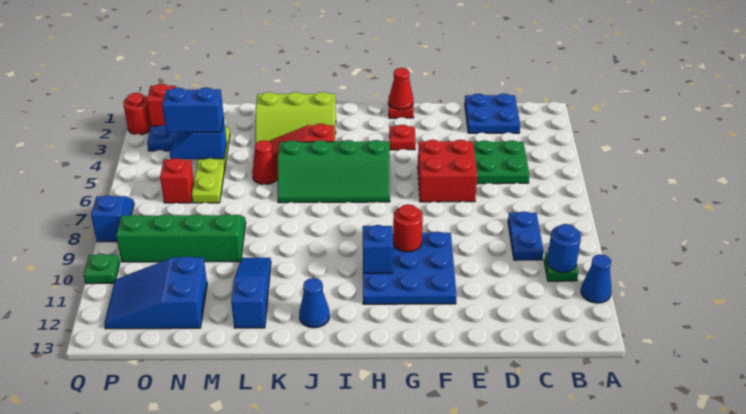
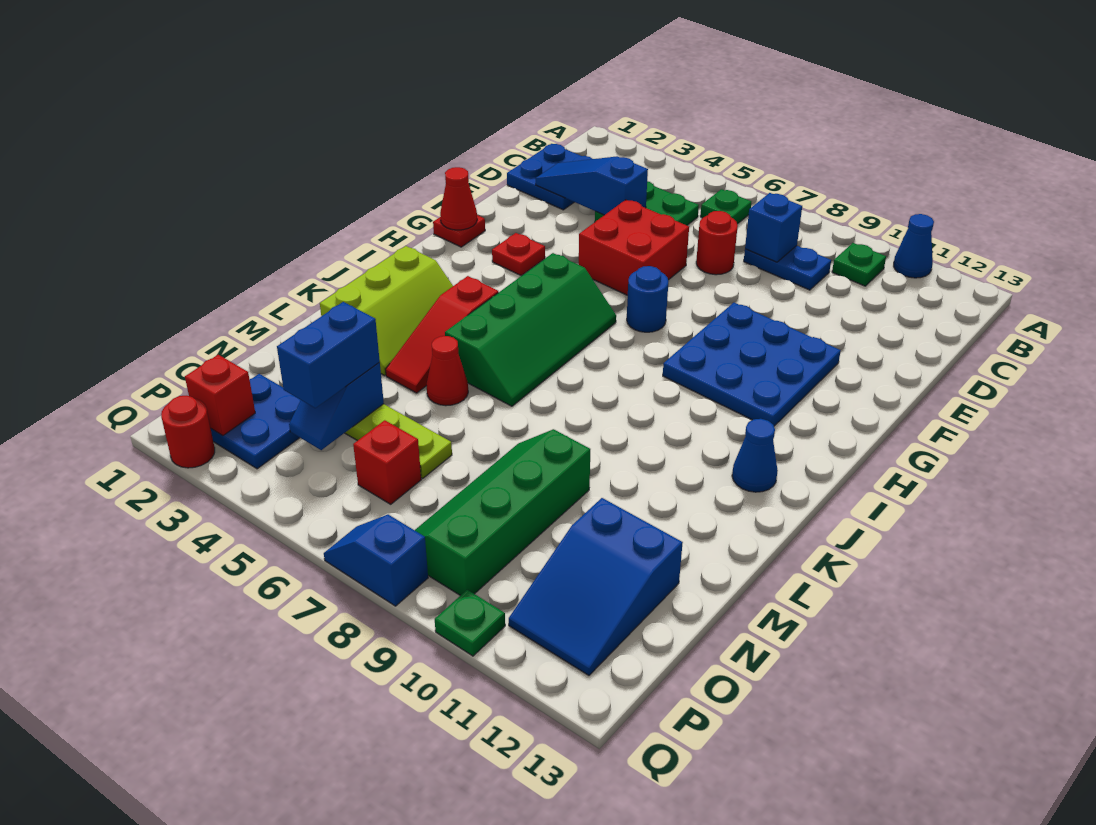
none -> green 1x1 plate [700,189,751,224]
blue 1x1 round brick [547,224,581,272] -> blue 1x1 round brick moved to [627,266,668,332]
red 1x1 round brick [393,204,423,252] -> red 1x1 round brick moved to [696,211,738,275]
blue 1x1 brick [363,225,393,273] -> blue 1x1 brick moved to [745,193,802,262]
blue 1x3 slope [231,258,271,328] -> blue 1x3 slope moved to [536,156,648,215]

